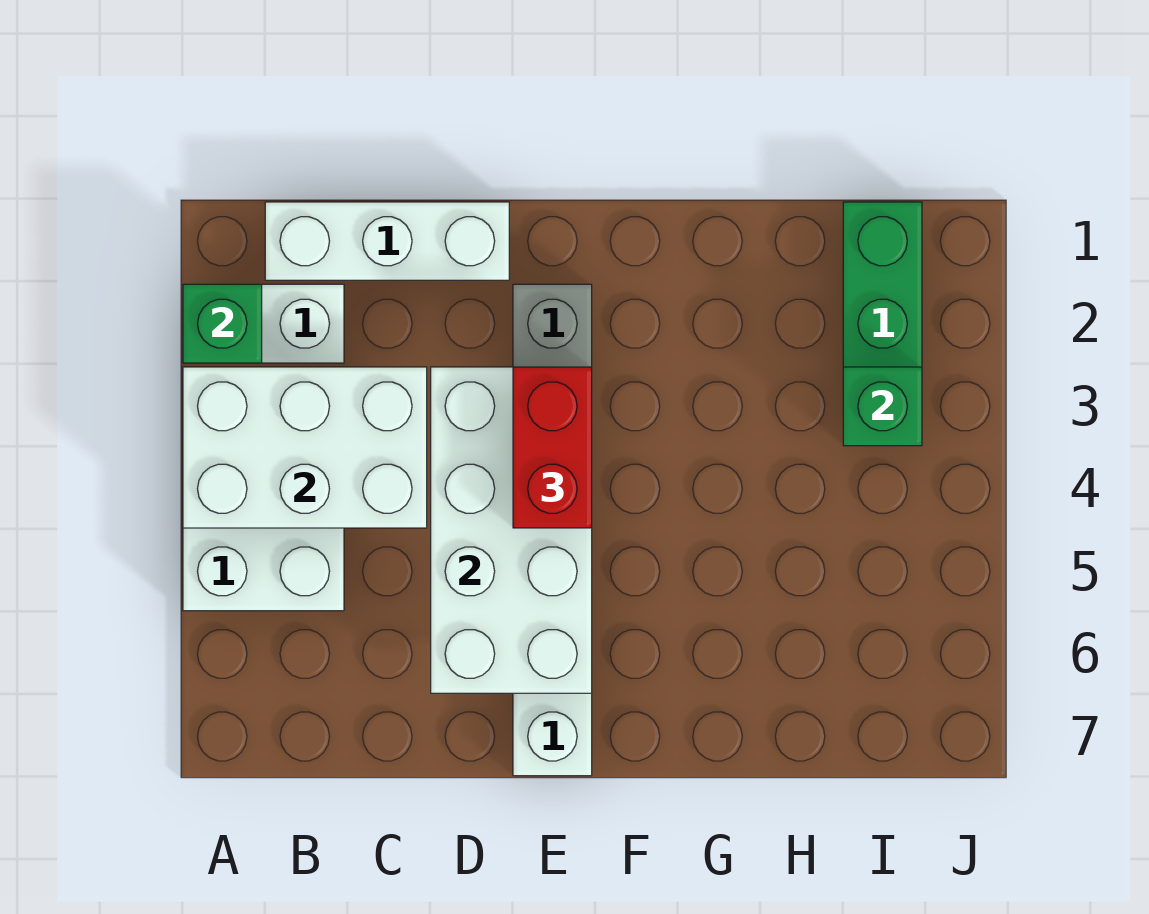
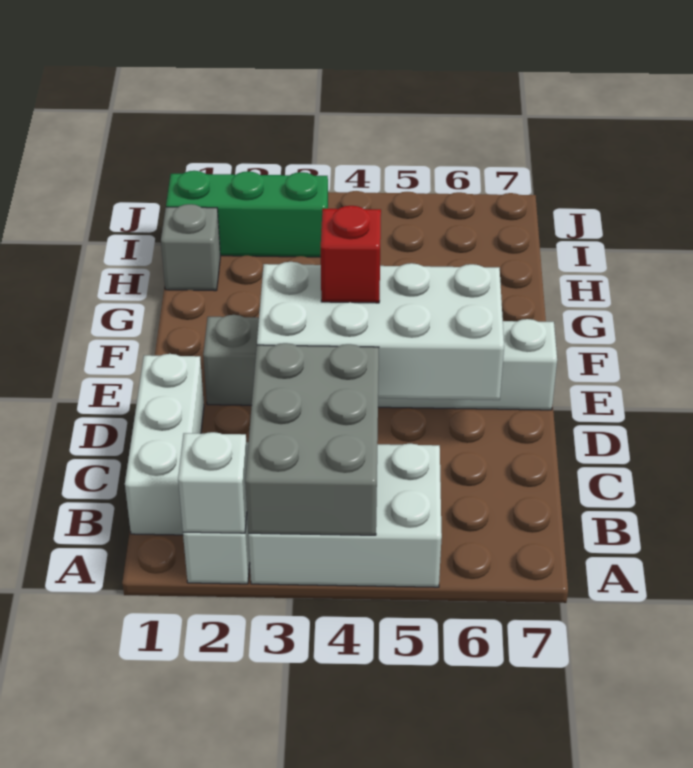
green 1x1 brick [183,284,262,363] -> white 1x1 brick [178,432,247,533]
white 2x3 brick [183,367,427,528] -> grey 2x3 brick [245,343,379,535]
red 1x2 brick [513,367,592,528] -> red 1x1 brick [321,206,381,303]
none -> grey 1x1 brick [161,204,220,291]
green 1x1 brick [843,367,922,446] -> none

